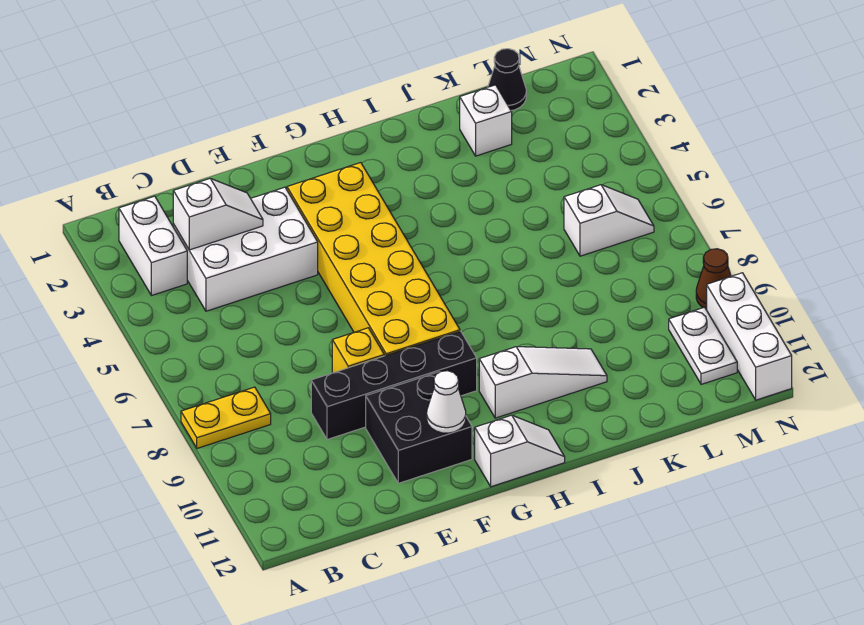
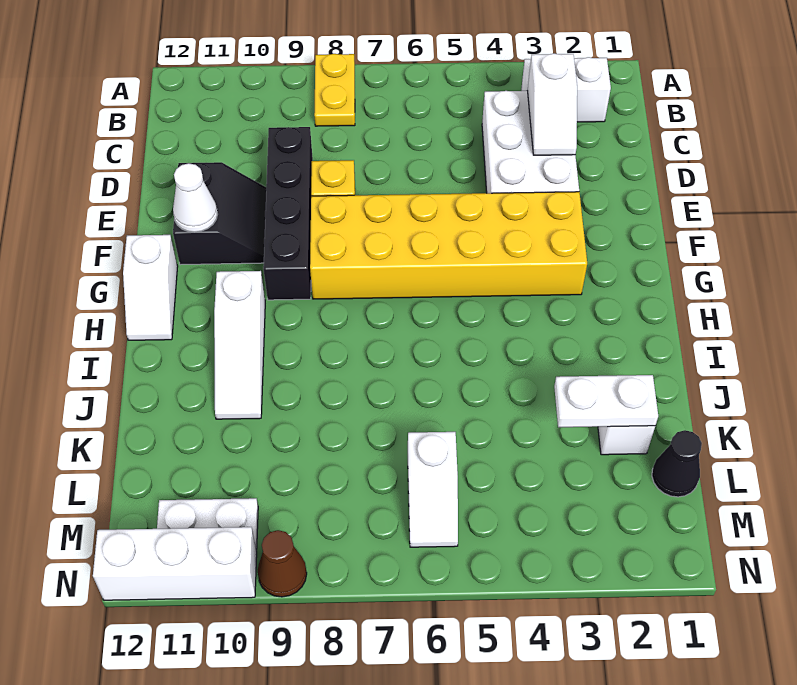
black 2x2 brick [366,372,472,483] -> black 2x2 slope [173,162,266,265]
none -> white 1x2 plate [554,375,658,427]

